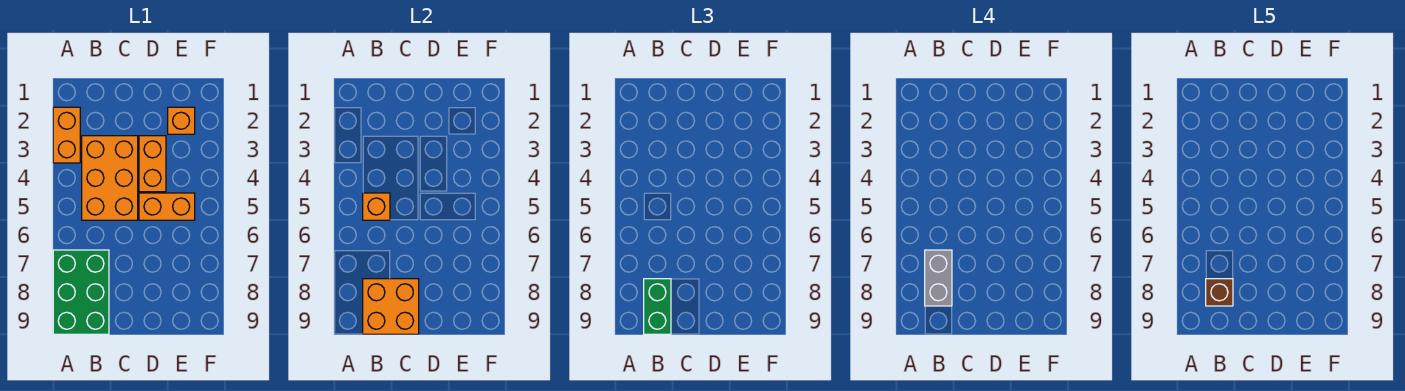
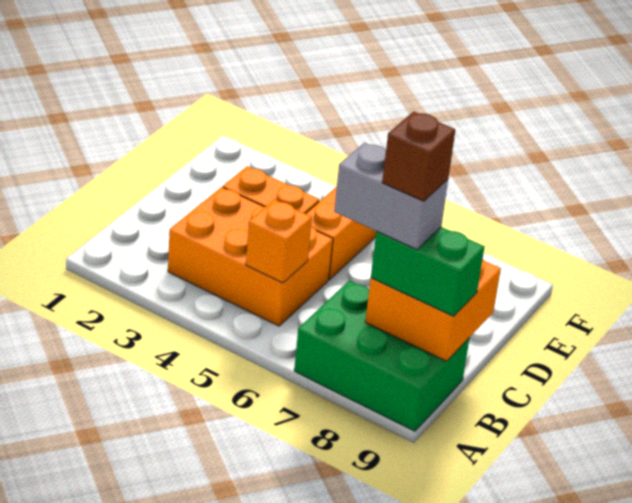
orange 1x2 brick [53,107,80,163] -> none
orange 1x1 brick [168,107,195,134] -> none

